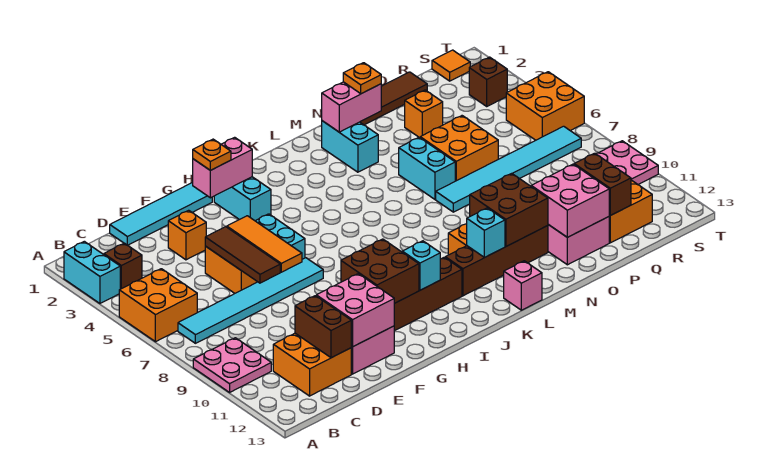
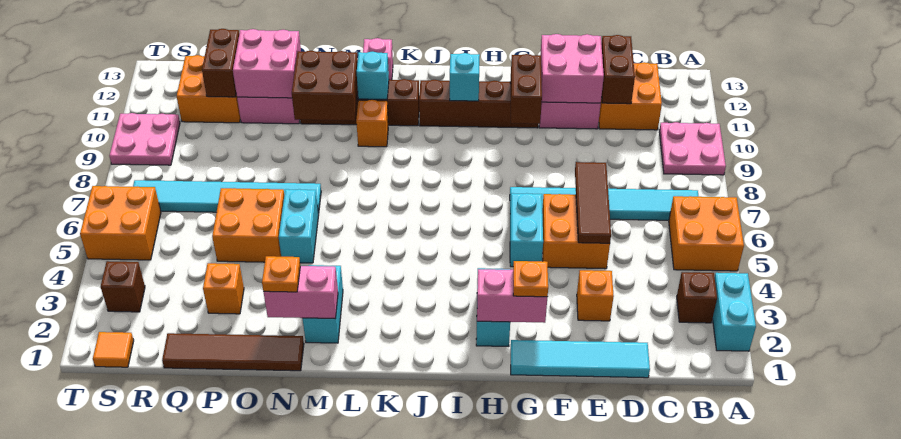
orange 1x3 tile [227,216,302,272] -> none
brown 2x2 brick [341,239,419,303] -> brown 1x2 brick [510,54,542,124]

